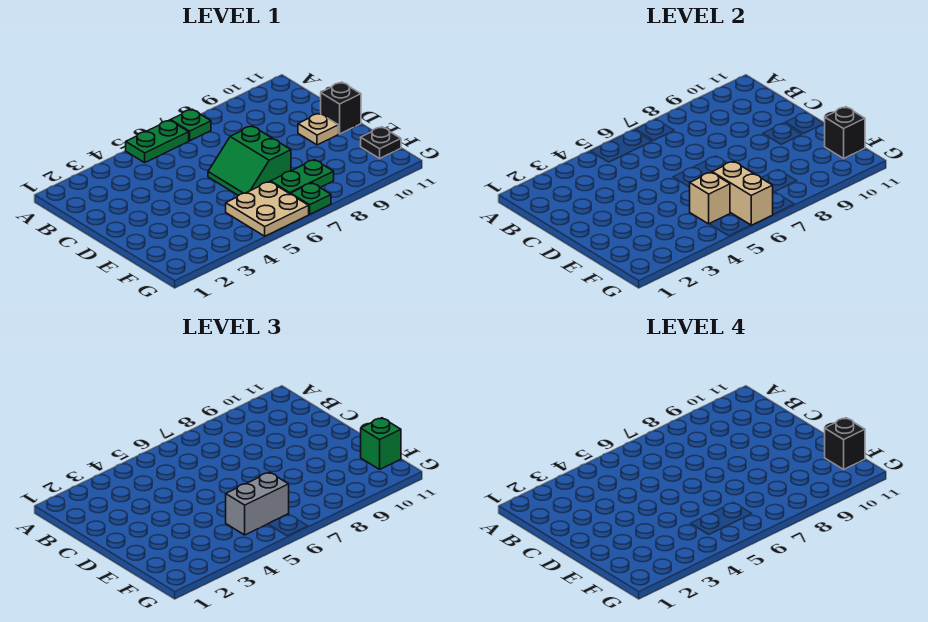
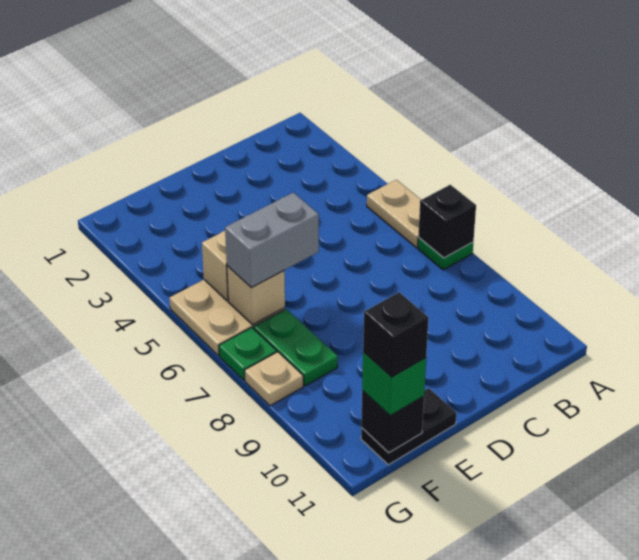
green 1x2 plate [126,120,189,163] -> tan 1x2 plate [367,180,421,248]
green 2x2 slope [208,126,291,196] -> none
tan 1x1 plate [298,113,338,145] -> tan 1x1 plate moved to [244,352,303,406]
black 1x1 brick [321,82,361,134] -> black 1x1 brick moved to [418,185,476,258]
grey 1x2 brick [226,472,289,535] -> grey 1x2 brick turned to [225,192,319,288]
tan 1x2 brick [712,161,773,225] -> tan 1x1 brick [227,266,285,325]
black 1x1 plate [361,127,401,158] -> black 1x2 plate [361,388,456,465]

